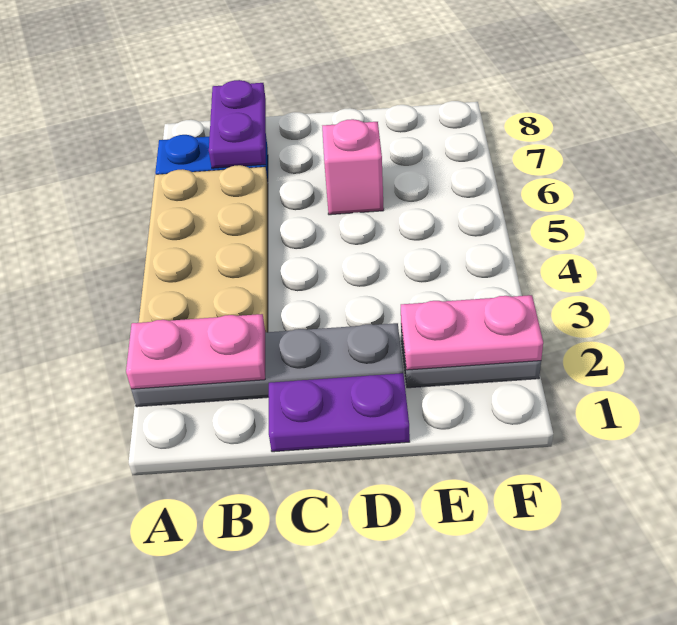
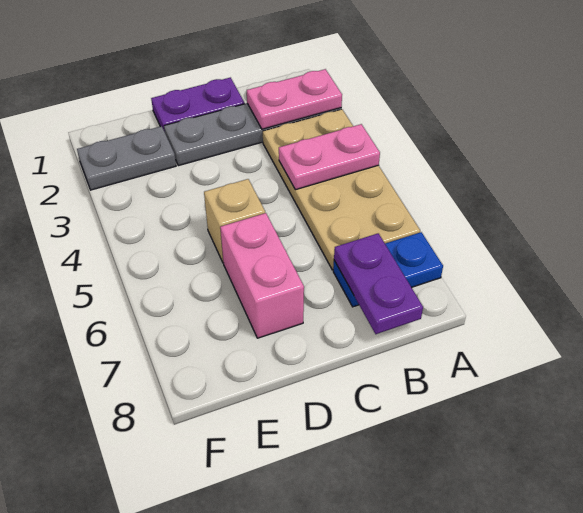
none -> tan 1x1 brick [204,179,265,262]
pink 1x1 brick [322,119,384,215] -> pink 1x2 brick [220,213,304,338]
pink 1x2 plate [401,295,543,370] -> pink 1x2 plate moved to [279,124,380,190]

